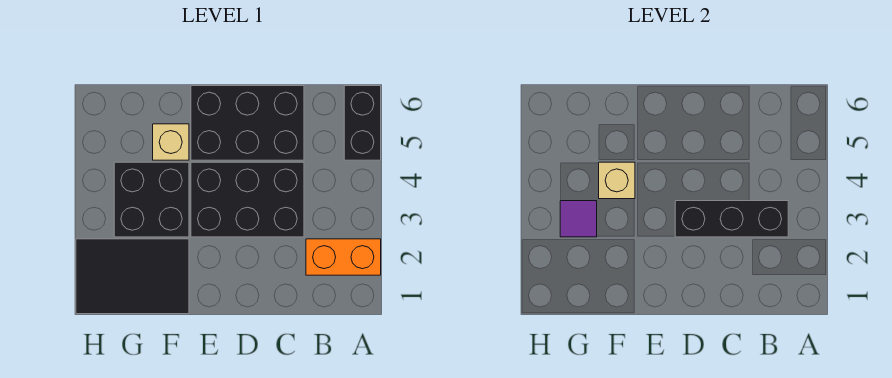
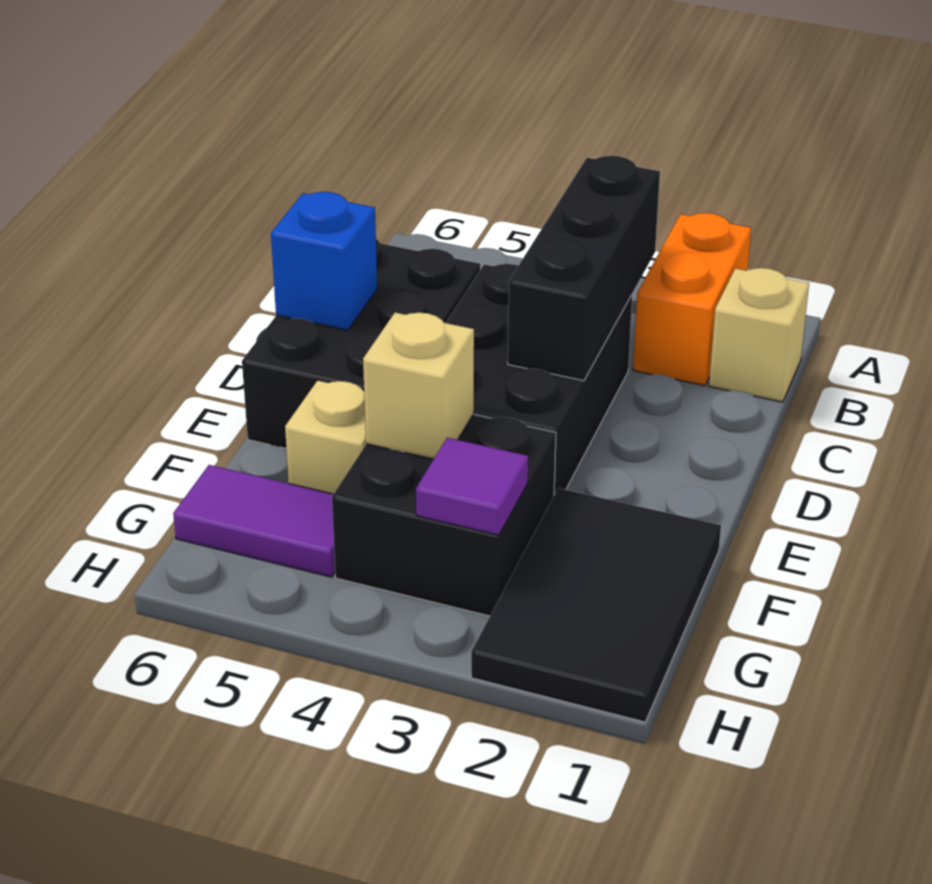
black 1x2 brick [344,86,381,160] -> none
none -> tan 1x1 brick [709,268,809,402]
none -> blue 1x1 brick [271,192,377,330]
none -> purple 1x2 tile [173,465,335,577]

